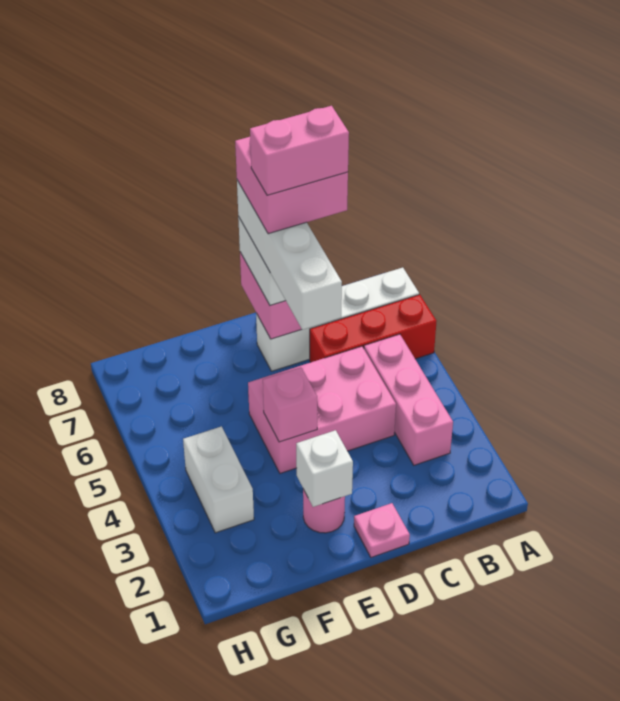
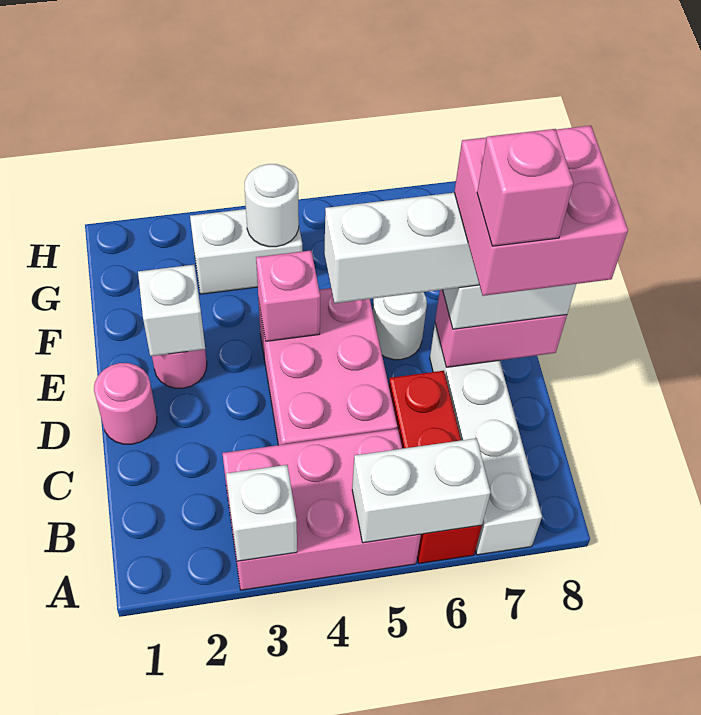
none -> white 1x1 brick [226,465,297,561]
none -> white 1x2 brick [352,438,491,543]
pink 1x3 brick [364,334,453,465] -> pink 2x3 brick [222,429,421,590]
pink 1x2 brick [250,106,349,195] -> pink 1x1 brick [477,129,573,246]
pink 1x1 plate [354,503,410,557] -> pink 1x1 round brick [94,363,157,444]
none -> white 1x1 round brick [373,292,427,360]
none -> white 1x1 round brick [245,164,299,247]

